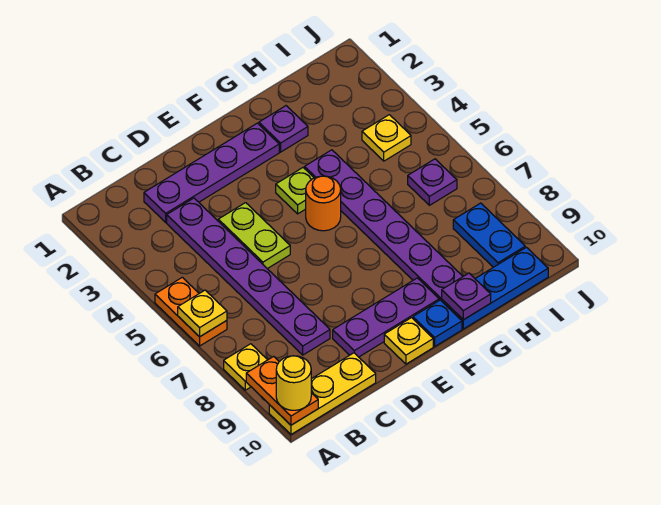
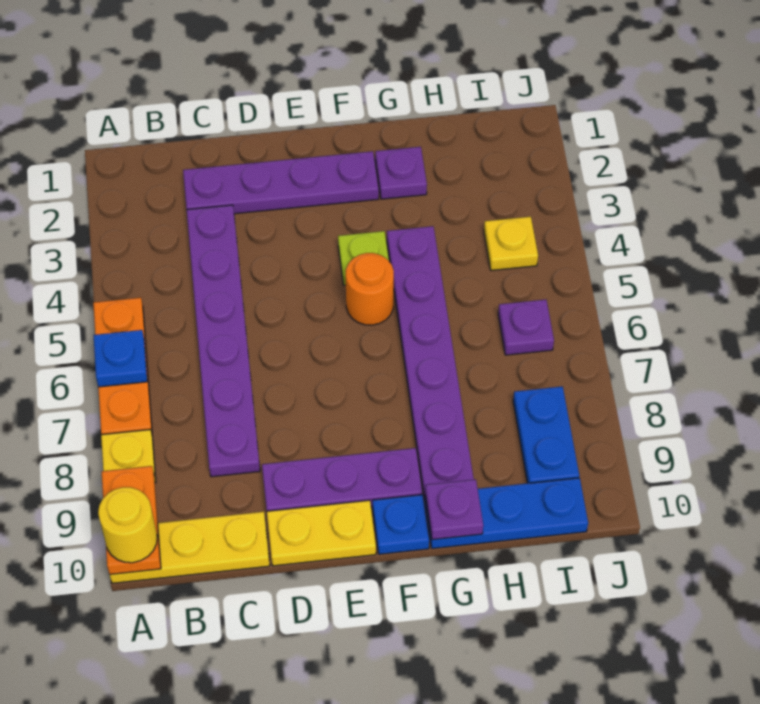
orange 1x2 plate [155,277,227,346] -> orange 1x3 plate [93,298,152,434]
yellow 1x1 plate [178,290,227,337] -> blue 1x1 plate [94,330,147,387]
lime 1x2 plate [218,203,290,269] -> none
yellow 1x1 plate [384,318,433,364] -> yellow 1x2 plate [267,500,376,566]

